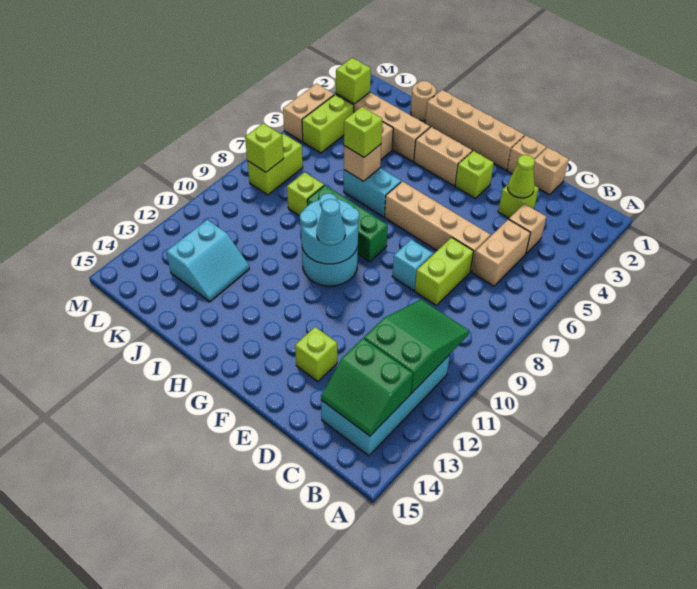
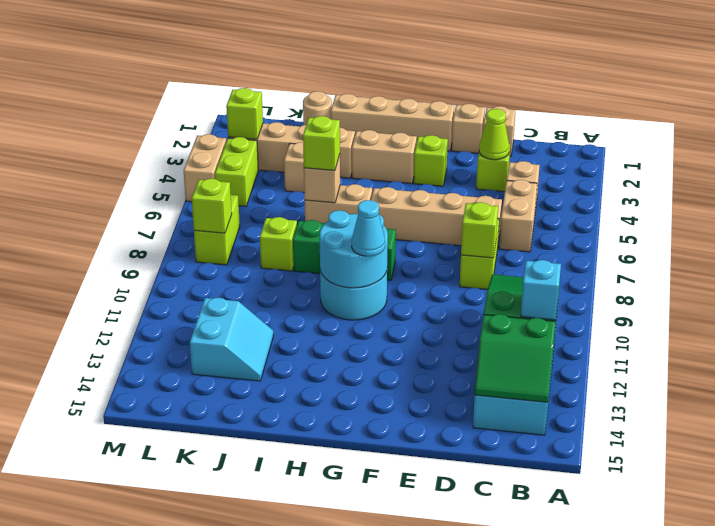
cyan 1x1 brick [392,239,433,291] -> cyan 1x1 brick moved to [521,260,561,320]
lime 1x1 brick [295,327,337,381] -> lime 1x1 brick moved to [461,202,498,258]
cyan 1x2 brick [344,168,401,217] -> tan 1x2 brick [304,184,372,223]

